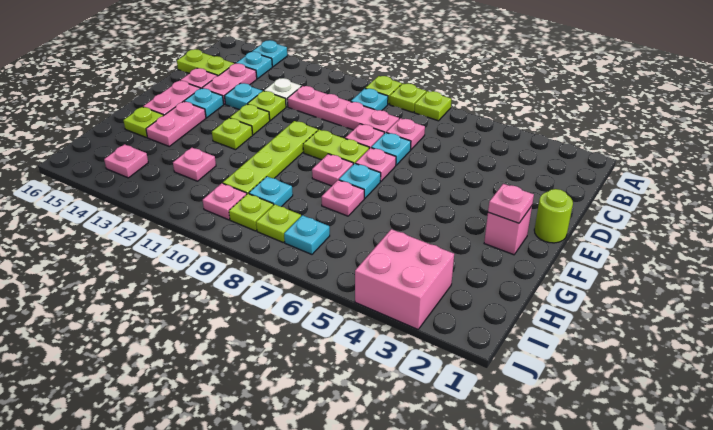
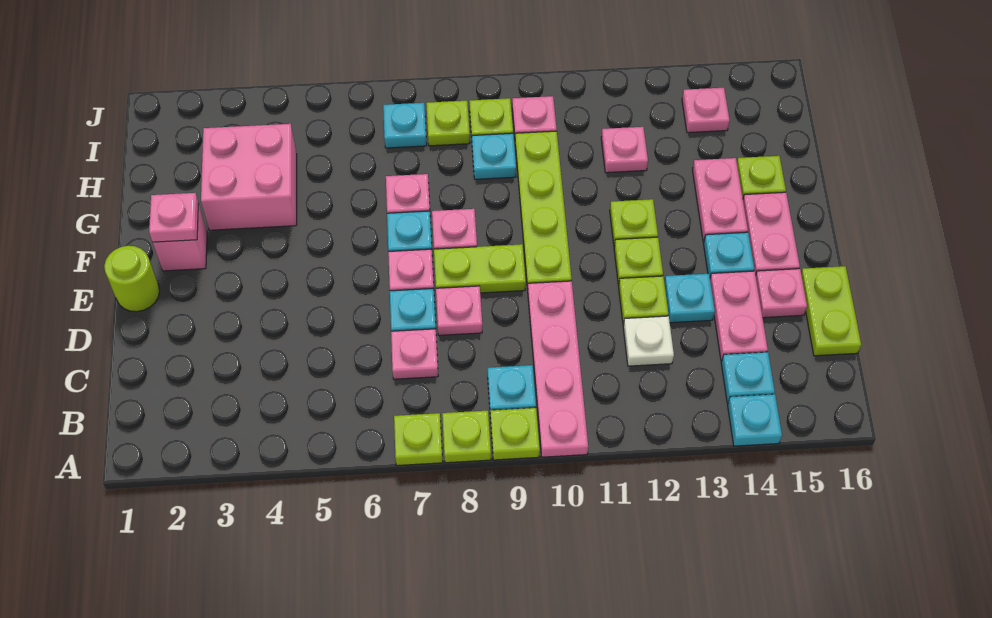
pink 1x4 plate [287,86,399,134] -> pink 1x4 plate turned to [528,281,588,457]
lime 1x2 plate [177,49,234,76] -> lime 1x2 plate turned to [801,266,861,356]
pink 2x2 brick [355,229,454,329] -> pink 2x2 brick moved to [201,124,297,230]

